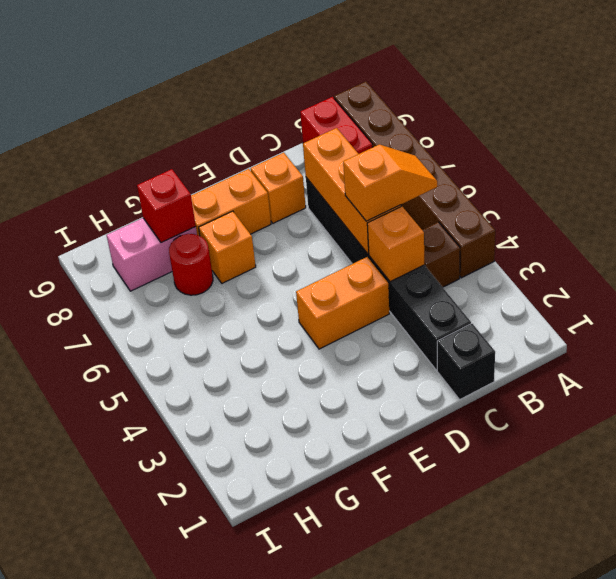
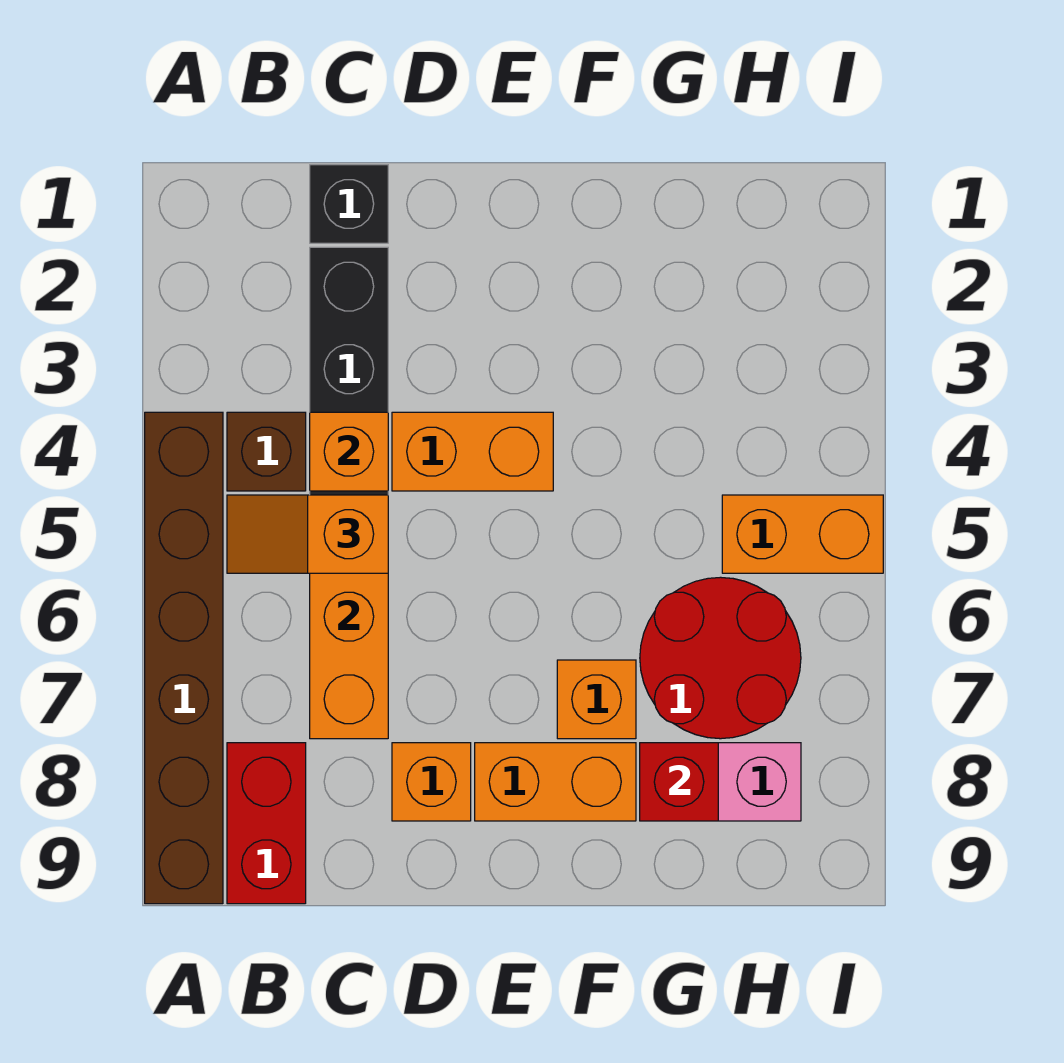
red 1x1 round brick [169,234,213,295] -> red 2x2 round brick [640,577,801,739]
none -> orange 1x2 brick [722,495,883,573]

